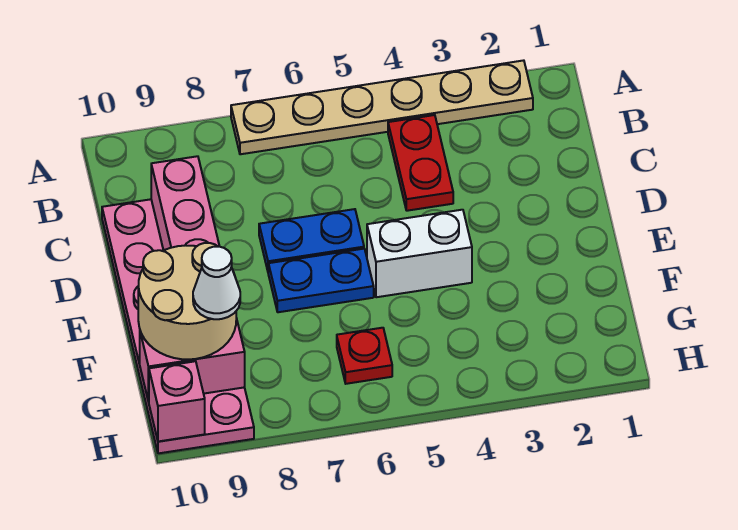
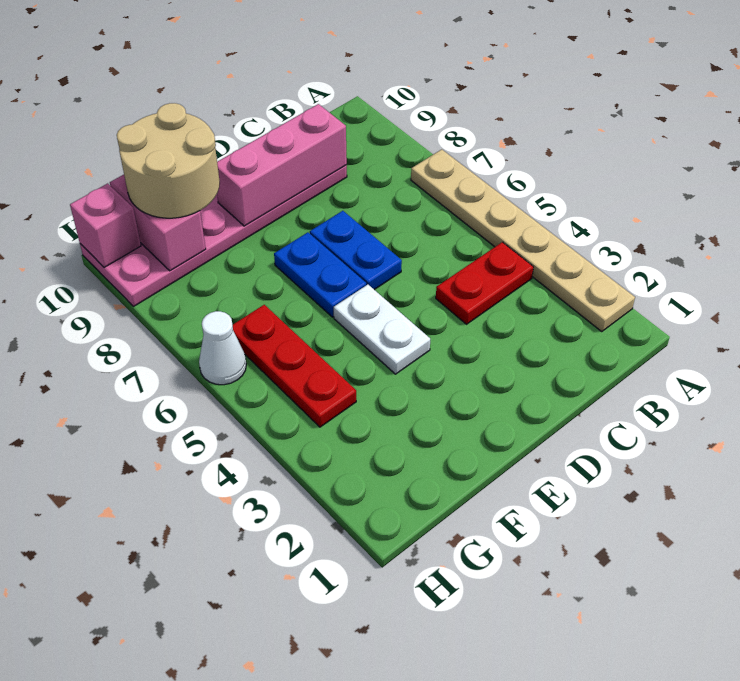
white 1x2 brick [367,210,472,297] -> white 1x2 plate [334,285,430,374]
red 1x1 plate [337,328,392,384] -> red 1x3 plate [233,305,356,427]
white 1x1 cone [193,247,240,319] -> white 1x1 cone moved to [199,311,246,385]

